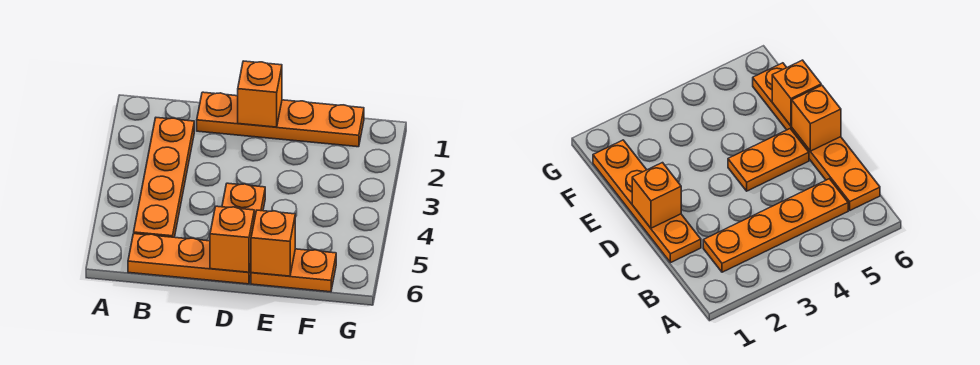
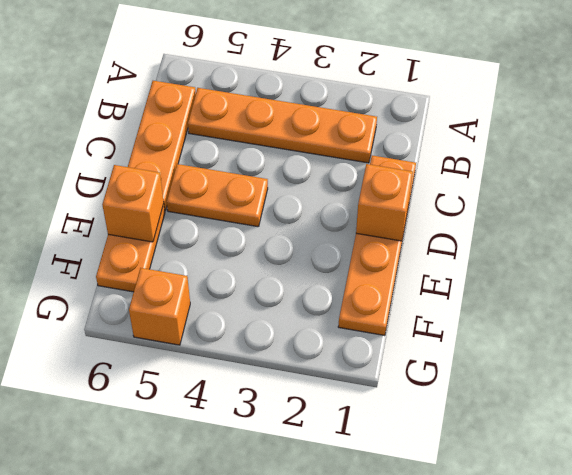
orange 1x1 brick [210,206,254,272] -> orange 1x1 brick moved to [129,268,190,345]

